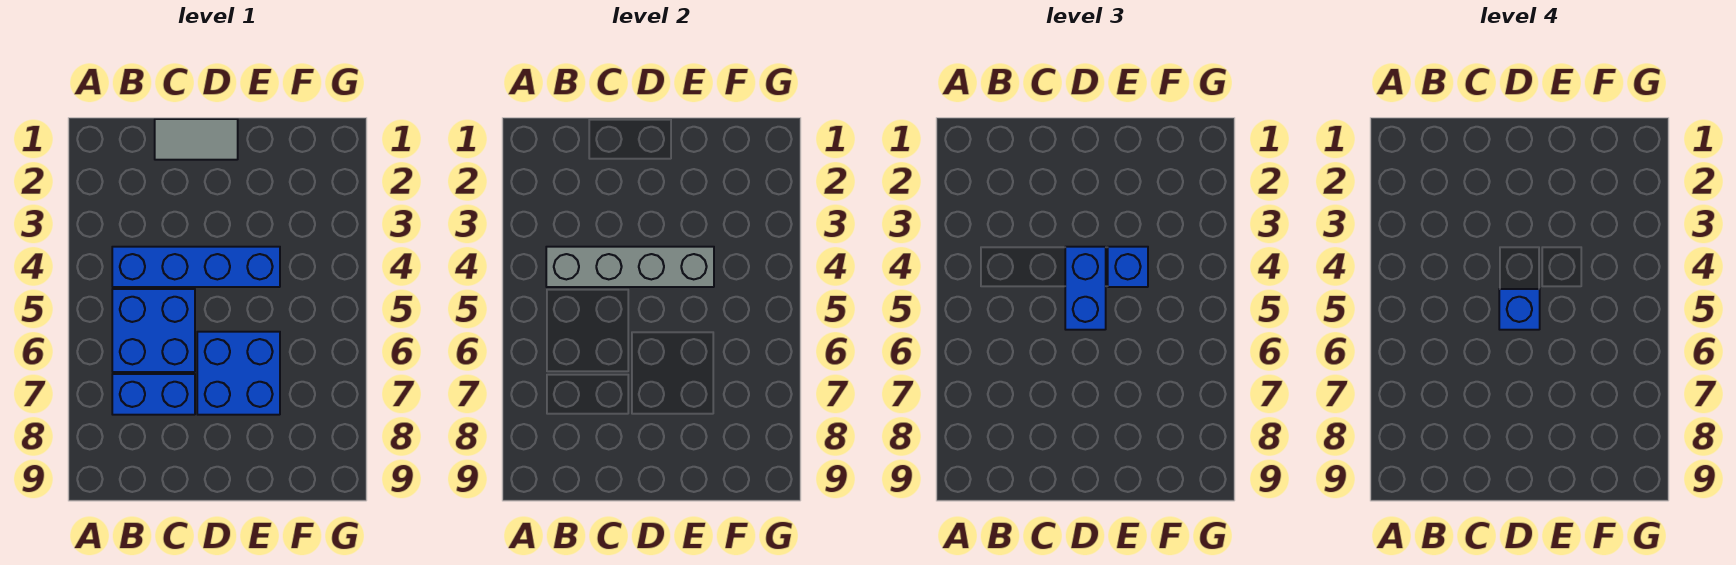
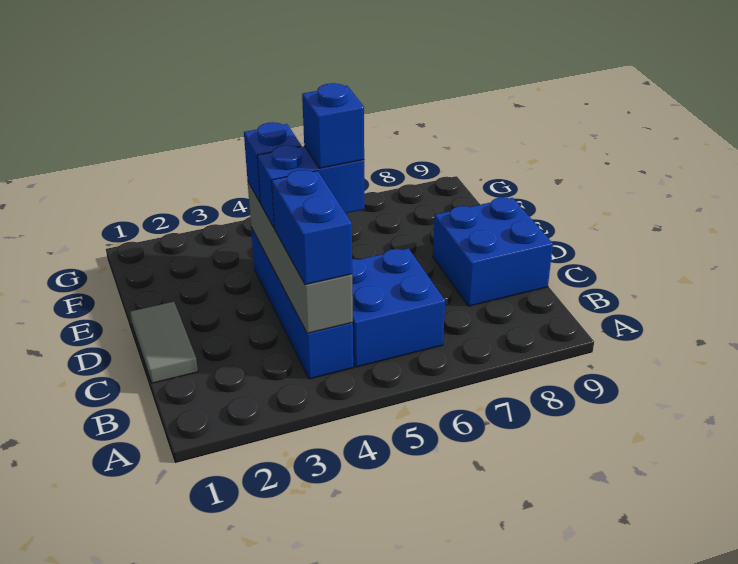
blue 1x2 brick [112,374,195,415] -> blue 1x2 brick moved to [272,170,352,285]
blue 2x2 brick [197,332,280,415] -> blue 2x2 brick moved to [433,197,553,306]

